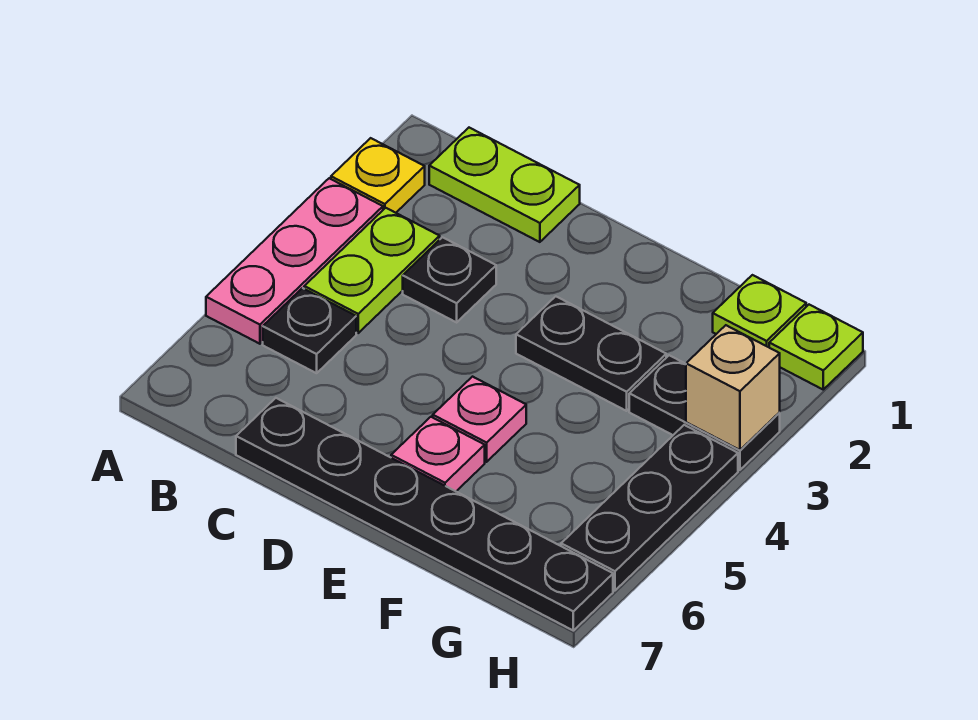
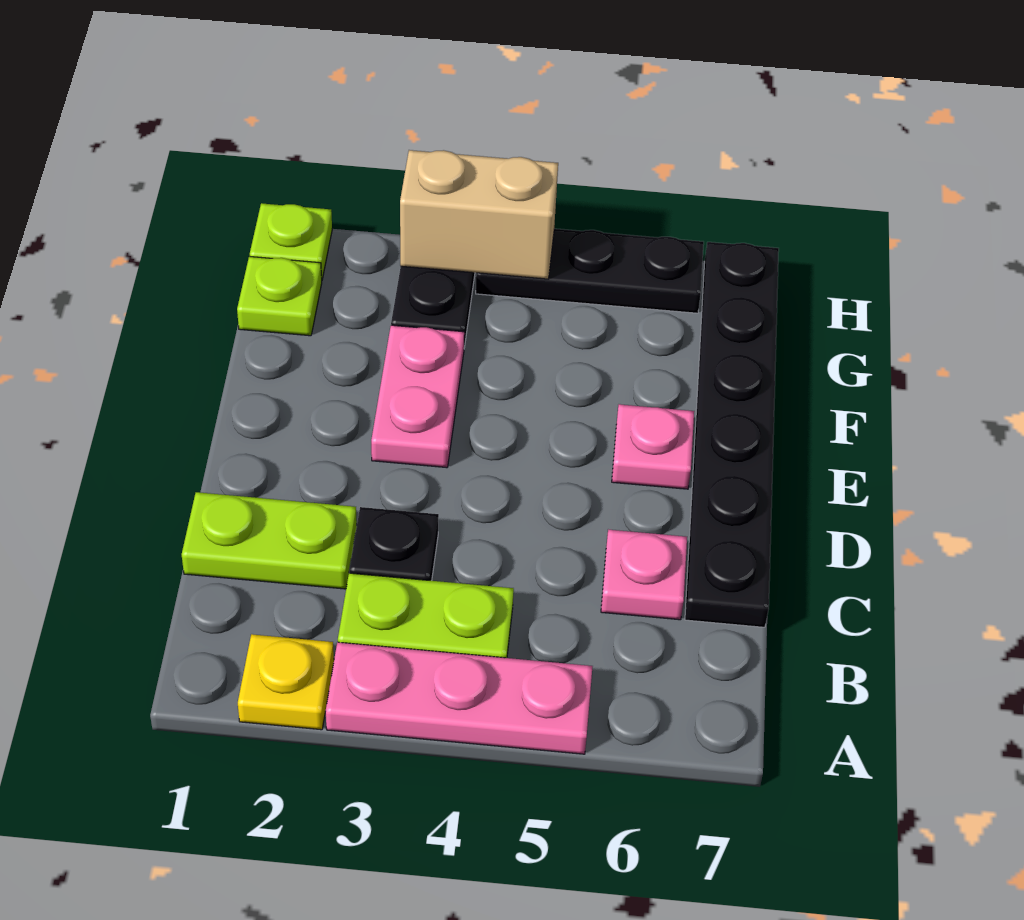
lime 1x2 plate [429,128,580,242] -> lime 1x2 plate turned to [182,492,357,589]
black 1x1 plate [263,288,356,373] -> none
black 1x2 plate [516,296,666,411] -> pink 1x2 plate [371,325,464,468]
pink 1x1 plate [433,377,526,462] -> pink 1x1 plate moved to [601,530,687,620]
tan 1x1 brick [686,325,780,450] -> tan 1x2 brick [400,150,558,279]

